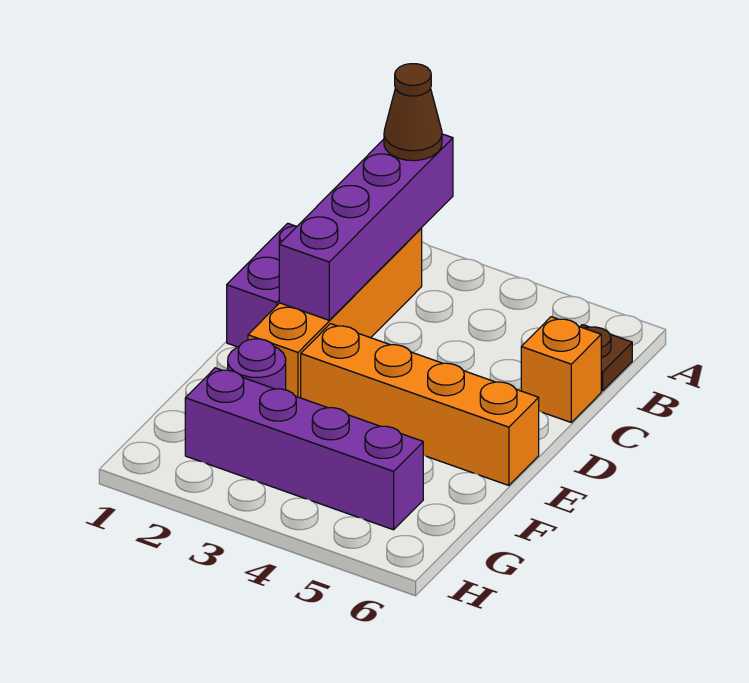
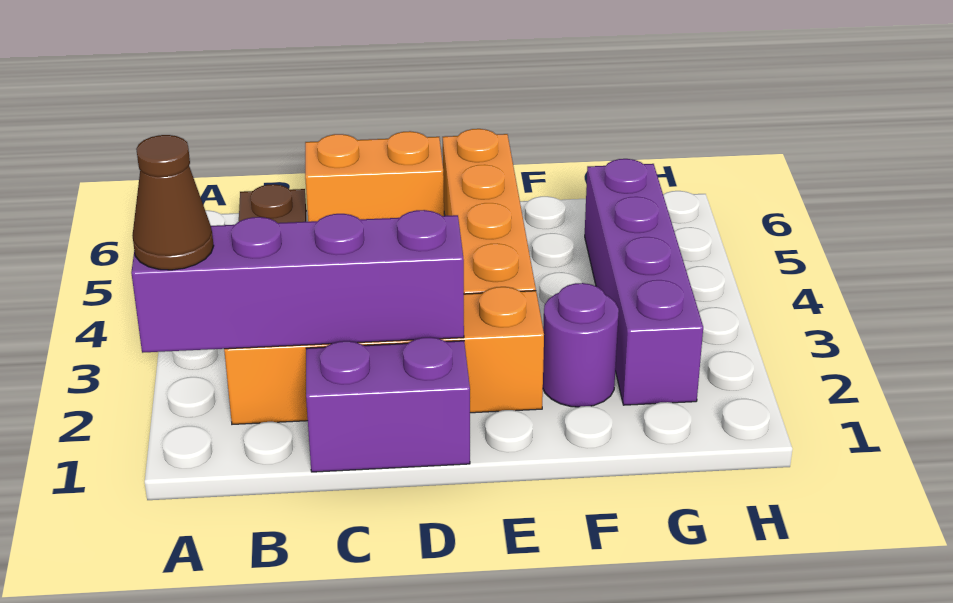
orange 1x1 brick [521,317,601,422] -> orange 1x2 brick [305,131,444,222]

